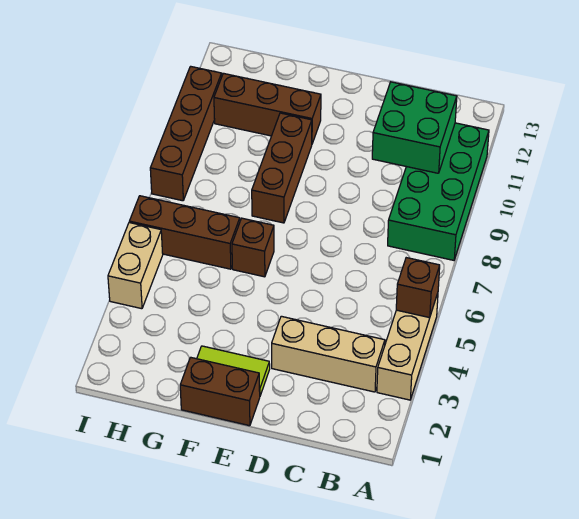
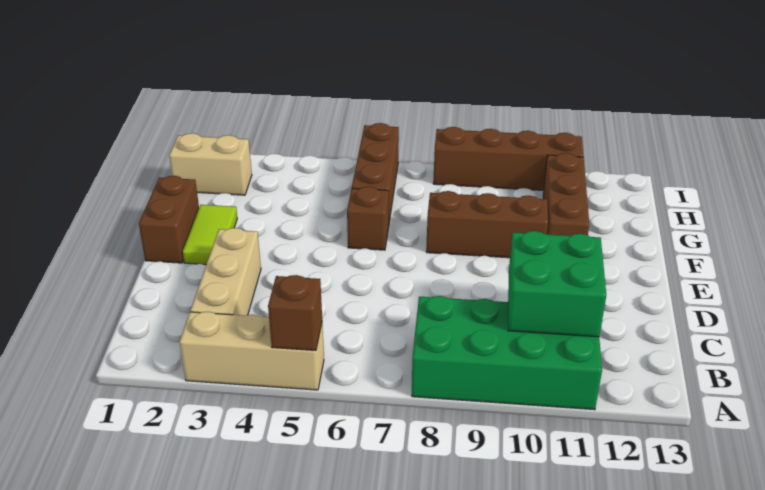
tan 1x2 brick [108,223,163,309] -> tan 1x2 brick moved to [169,133,252,195]

